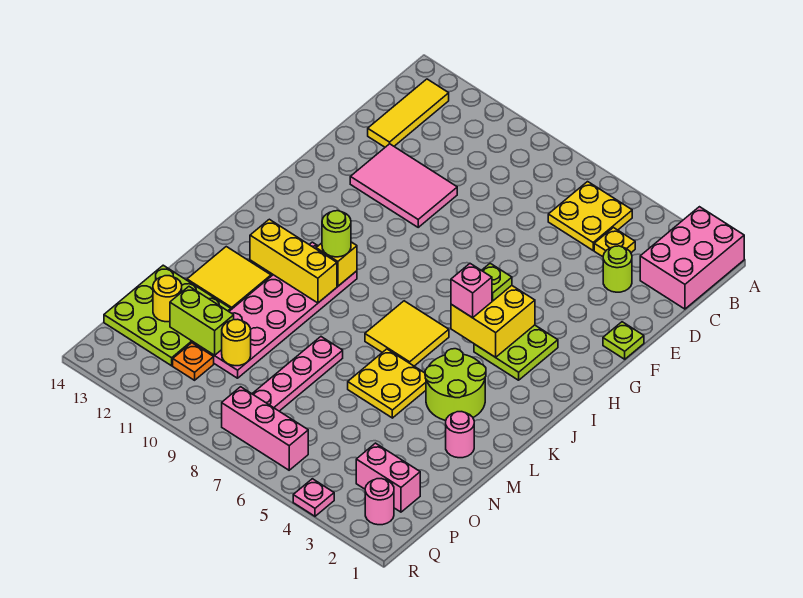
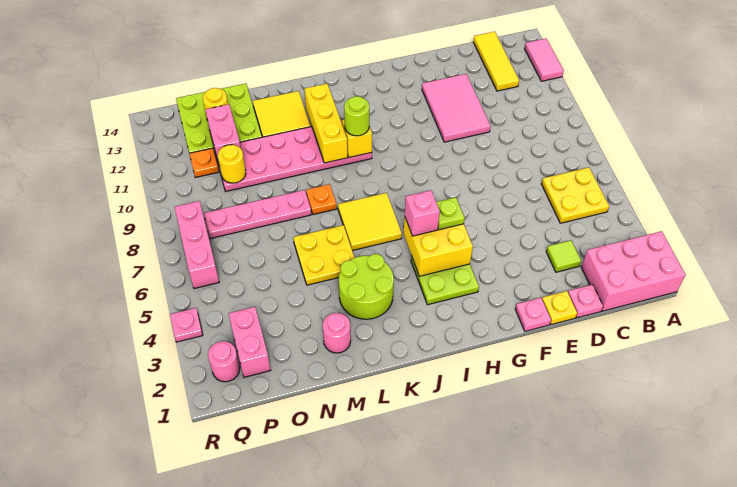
none -> pink 1x2 tile [525,39,564,81]
yellow 1x3 tile [368,79,449,147] -> yellow 1x3 tile turned to [473,32,519,91]
yellow 1x1 plate [594,228,635,257] -> yellow 1x1 plate moved to [542,291,577,325]
none -> pink 1x1 plate [568,284,603,318]
lime 1x1 round brick [603,246,632,292] -> lime 1x1 tile [546,240,581,272]
lime 1x1 plate [603,322,644,359] -> pink 1x1 plate [515,298,551,331]
none -> orange 1x1 plate [306,184,337,215]
lime 1x2 brick [170,287,234,355] -> pink 1x2 brick [206,104,241,166]

